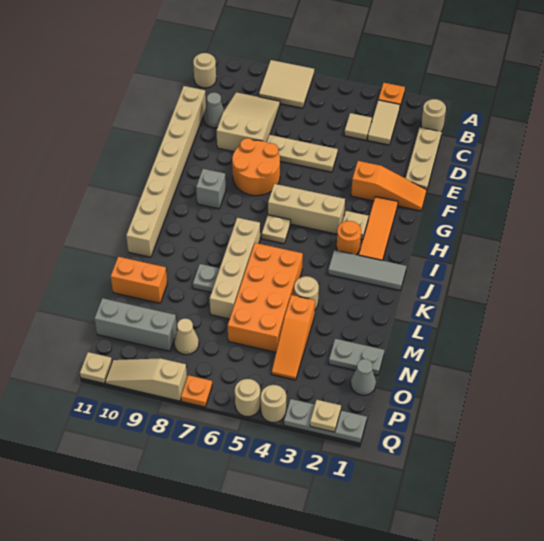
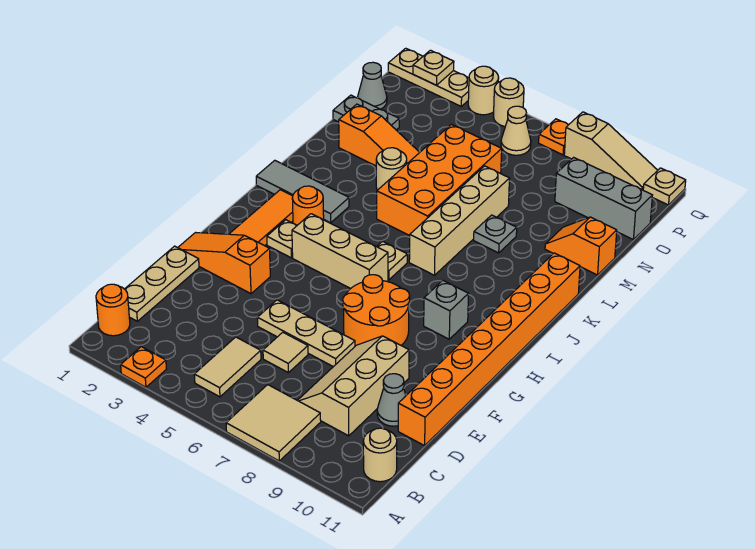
tan 1x1 round brick [421,99,446,131] -> orange 1x1 round brick [96,284,130,336]
tan 1x2 tile [368,100,400,145] -> tan 1x2 tile moved to [194,337,261,397]
tan 1x1 tile [344,113,372,140] -> tan 1x1 tile moved to [263,332,308,373]
tan 2x3 slope [216,92,280,152] -> tan 2x3 slope turned to [298,336,409,436]
tan 1x8 brick [126,86,206,257] -> orange 1x8 brick [398,253,580,446]
orange 1x3 slope [272,295,315,380] -> orange 1x3 slope turned to [339,104,420,166]
orange 1x2 brick [111,257,167,303] -> orange 1x2 slope [545,217,617,275]
tan 1x1 cone [174,319,199,355] -> tan 1x1 cone moved to [501,106,531,155]
grey 1x3 plate [284,399,367,443] -> tan 1x3 plate [388,48,469,106]

